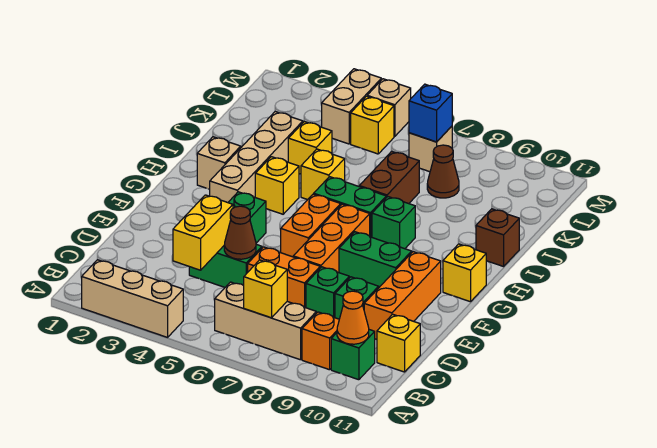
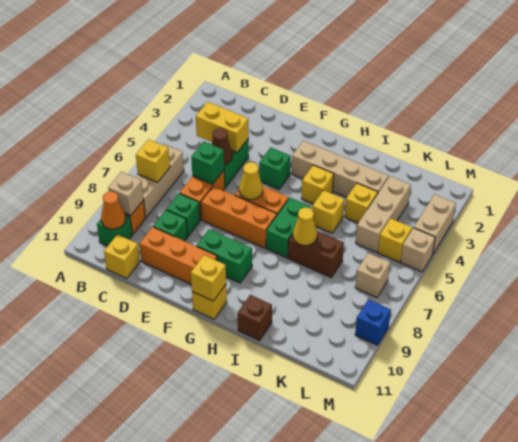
tan 1x3 brick [82,260,183,337] -> tan 1x3 brick moved to [356,176,411,252]
none -> yellow 1x1 cone [239,162,263,200]
green 1x2 brick [339,232,412,287] -> green 1x2 brick turned to [197,229,252,283]
none -> yellow 1x1 brick [191,255,226,301]
tan 1x1 brick [197,137,241,189] -> tan 1x1 brick moved to [108,172,144,216]
green 1x1 brick [372,197,415,249] -> green 1x1 brick moved to [191,141,224,185]
none -> yellow 1x1 cone [293,207,317,246]
brown 1x1 cone [427,145,459,198] -> none
tan 1x2 brick [322,69,381,144] -> tan 1x2 brick turned to [414,194,456,254]
blue 1x1 brick [409,84,452,142] -> blue 1x1 brick moved to [355,299,391,345]

